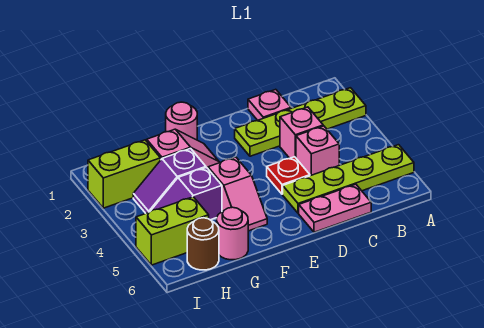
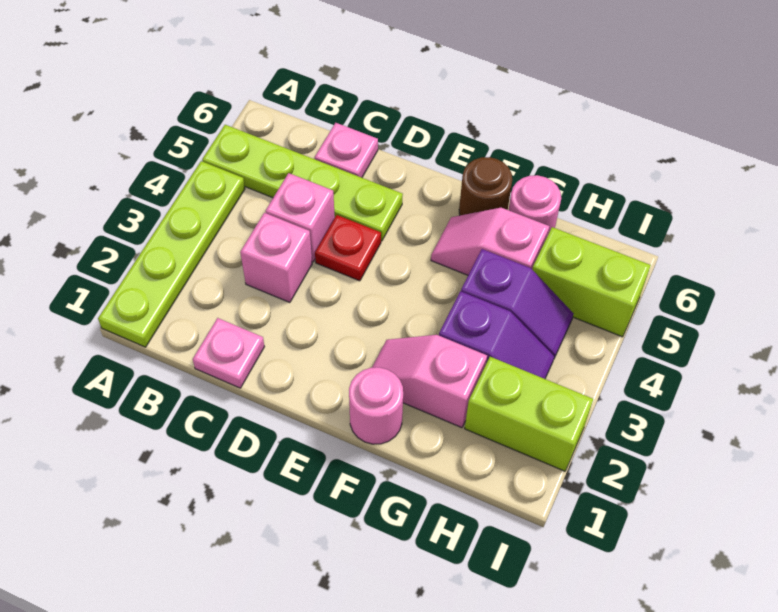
lime 1x4 plate [235,88,366,156] -> lime 1x4 plate turned to [98,161,245,347]
pink 1x2 plate [299,184,371,232] -> pink 1x1 plate [315,123,378,178]
pink 1x2 slope [208,157,267,231] -> pink 1x2 slope turned to [431,208,549,275]
brown 1x1 round brick [187,218,219,270] -> brown 1x1 round brick moved to [459,157,512,215]

